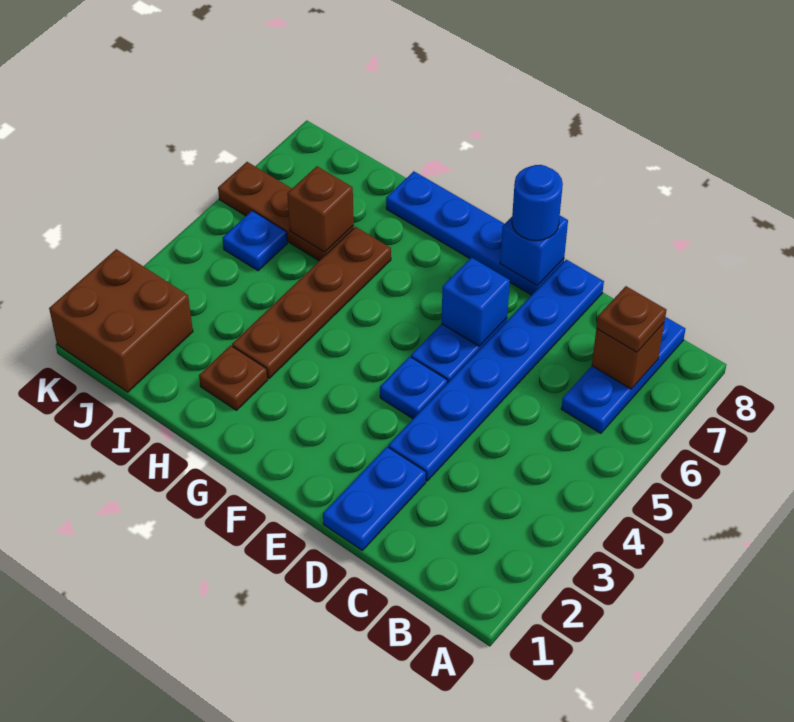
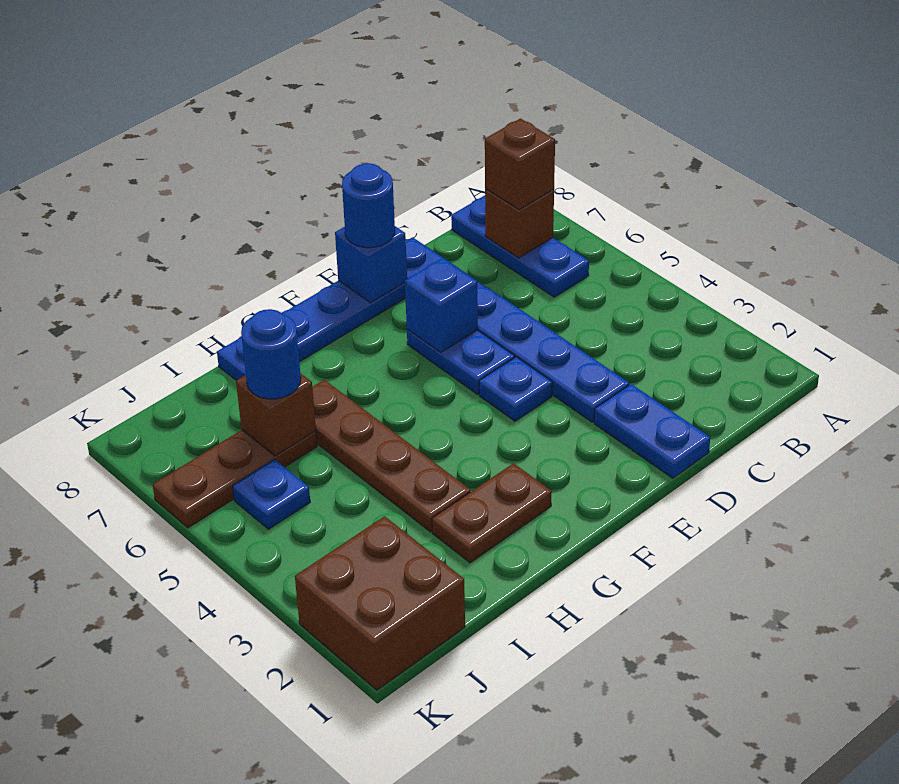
brown 1x1 plate [597,286,666,352] -> brown 1x1 brick [485,119,555,210]
brown 1x1 plate [199,346,268,410] -> brown 1x2 plate [432,463,552,563]
none -> blue 1x1 round brick [241,309,301,399]

